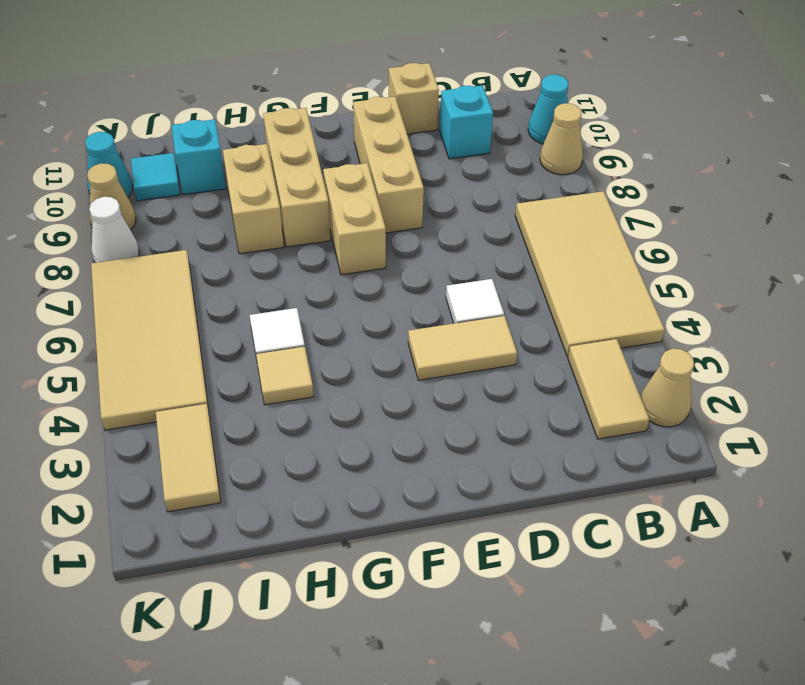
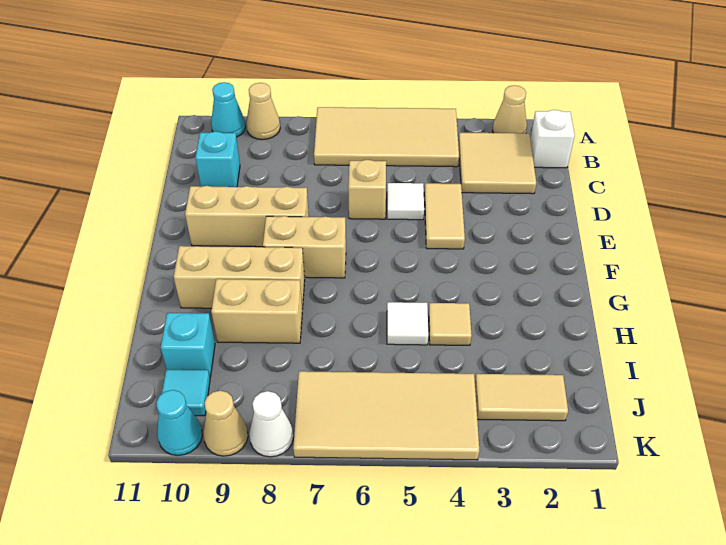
none -> white 1x1 brick [530,110,575,168]
tan 1x2 tile [568,339,649,439] -> tan 2x2 tile [458,133,536,194]
tan 1x1 brick [389,63,439,134] -> tan 1x1 brick moved to [348,160,386,219]

